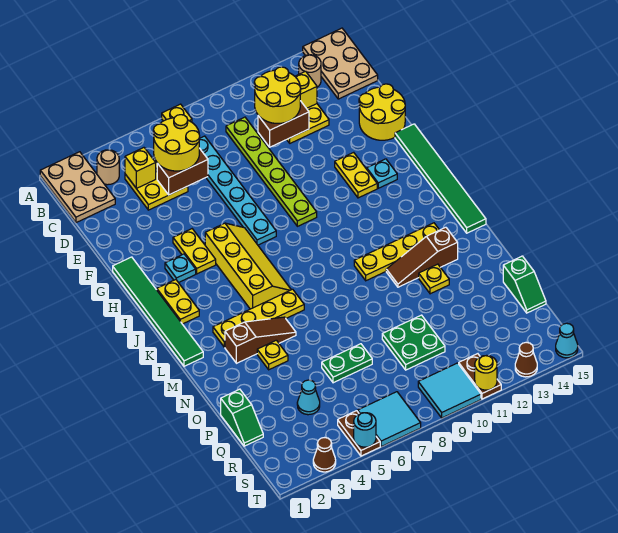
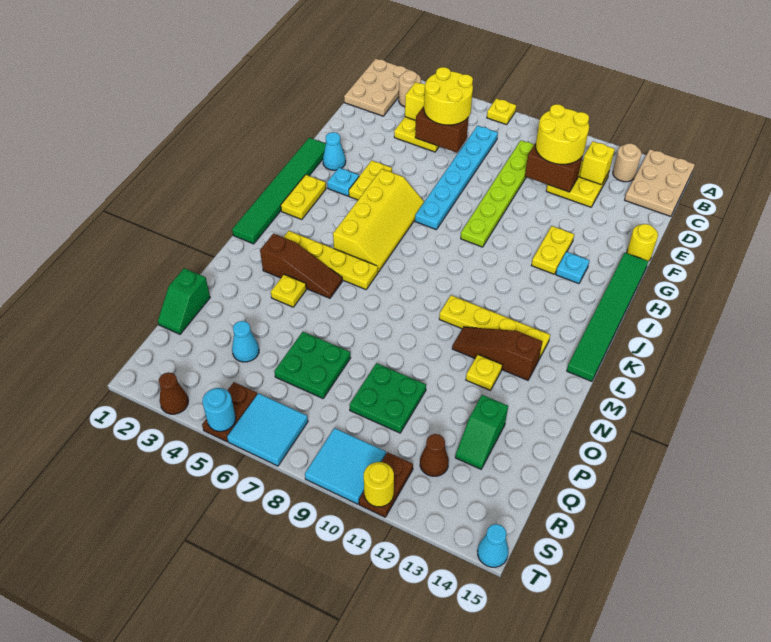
yellow 2x2 round brick [359,84,405,140] -> yellow 1x1 round brick [627,224,658,261]
none -> cyan 1x1 cone [323,132,346,170]
green 1x2 plate [322,344,372,383] -> green 2x2 plate [274,332,350,398]
green 1x2 slope [503,256,546,313] -> green 1x2 slope moved to [455,395,508,469]
brown 1x1 cone [515,342,537,377] -> brown 1x1 cone moved to [420,434,449,476]

